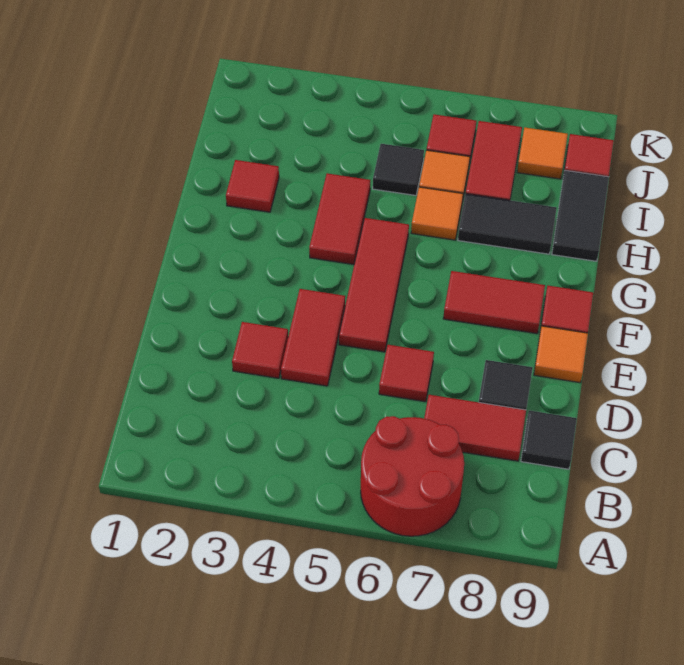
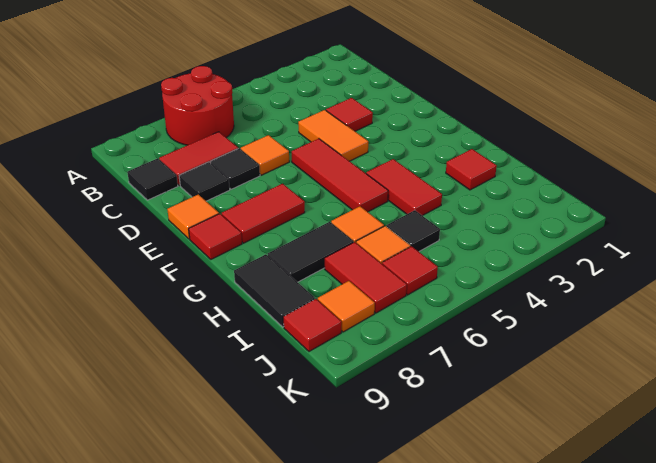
red 1x2 tile [281,289,345,386] -> orange 1x2 tile [298,110,368,161]
red 1x1 tile [379,345,434,402] -> orange 1x1 tile [241,135,289,175]
none -> black 1x1 tile [210,148,260,189]

